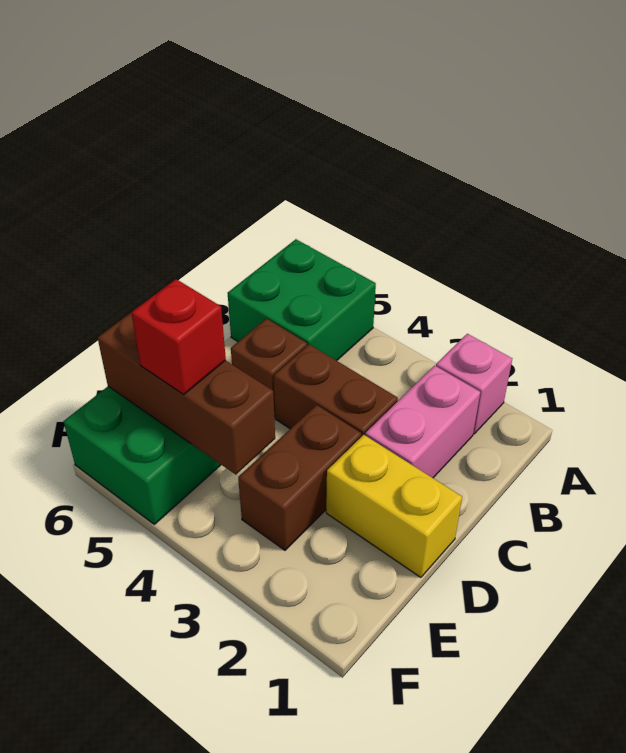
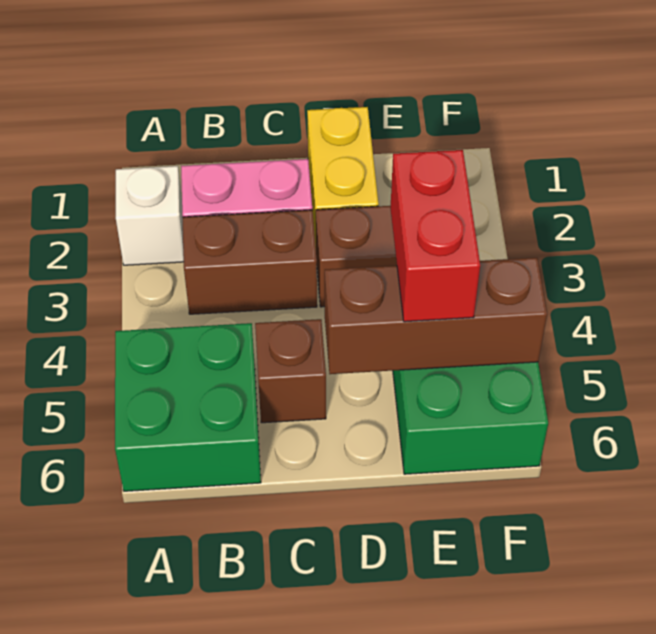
pink 1x1 brick [436,334,512,434] -> white 1x1 brick [116,166,184,265]
brown 1x2 brick [274,344,398,437] -> brown 1x2 brick turned to [182,210,317,314]
brown 1x3 brick [98,313,275,475] -> brown 1x3 brick turned to [325,258,547,374]
red 1x1 brick [131,279,226,395] -> red 1x2 brick [390,150,480,322]

